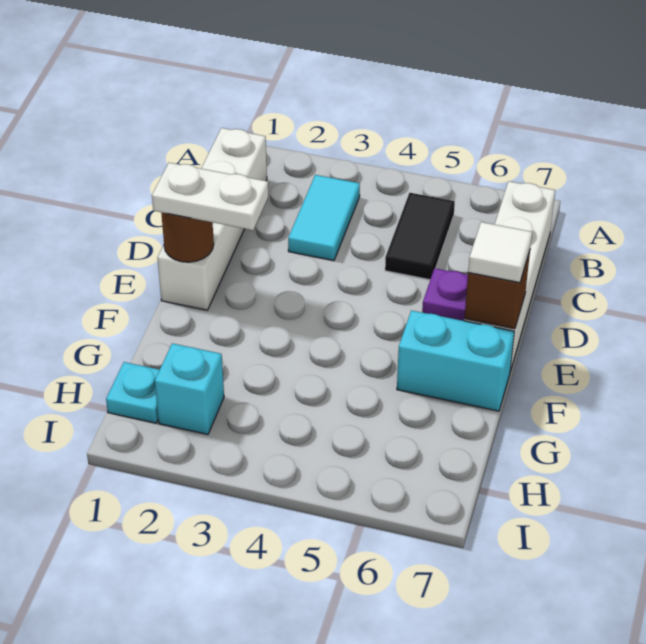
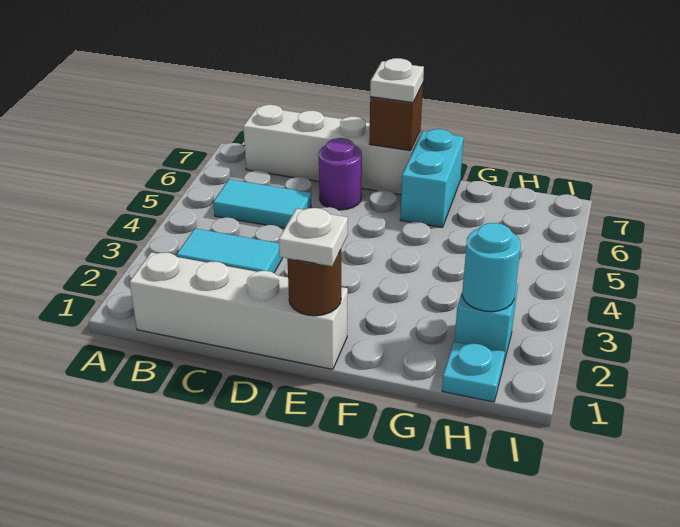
black 1x2 tile [385,193,455,280] -> cyan 1x2 tile [213,179,311,228]
purple 1x1 plate [422,268,468,321] -> purple 1x1 round brick [319,138,362,210]
white 1x2 plate [152,163,268,230] -> white 1x1 plate [279,208,348,266]
white 1x1 tile [468,222,532,283] -> white 1x1 plate [370,58,424,103]
none -> cyan 1x1 round brick [462,223,521,312]

